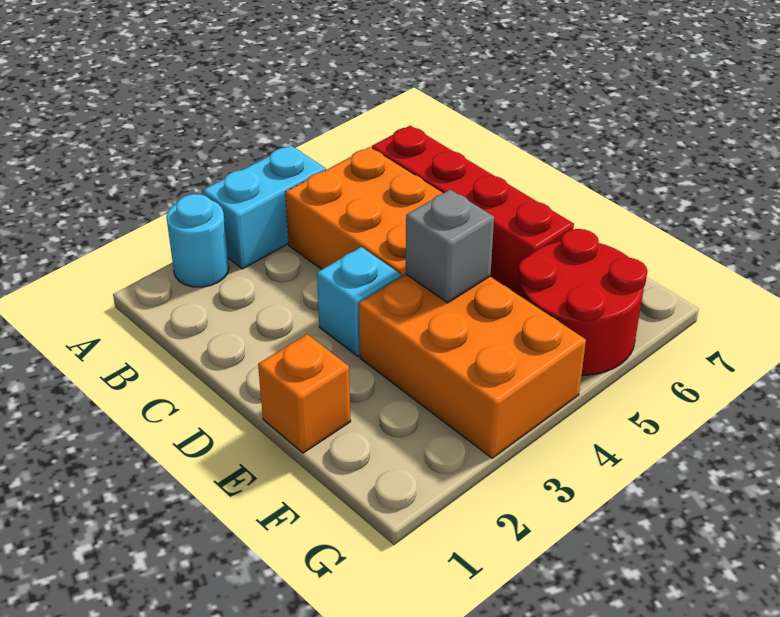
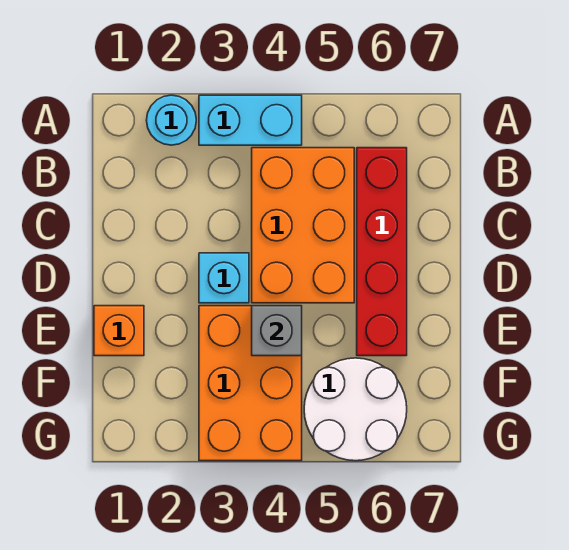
red 2x2 round brick [518,229,647,375] -> white 2x2 round brick [304,358,407,461]

